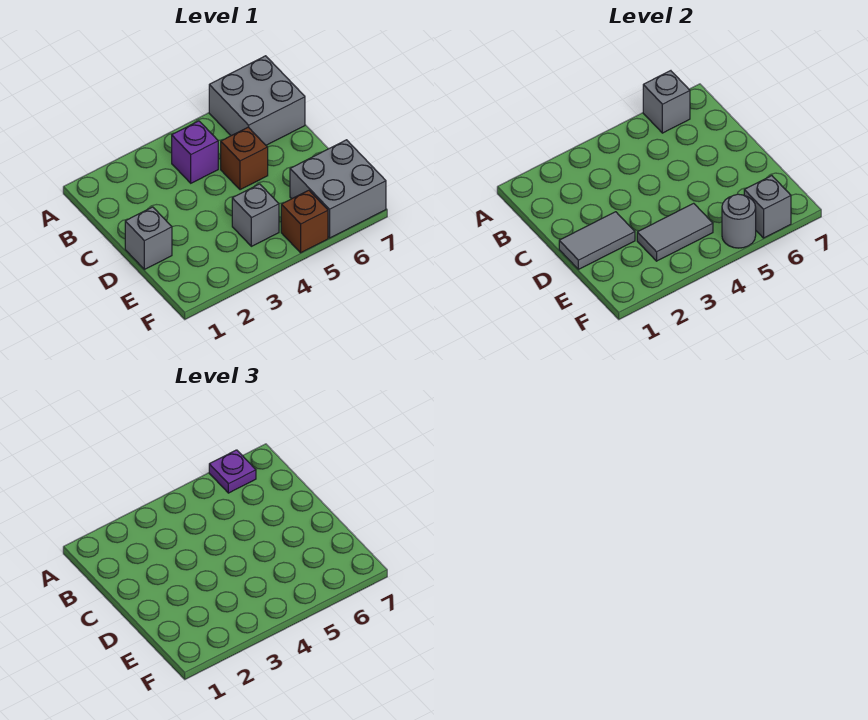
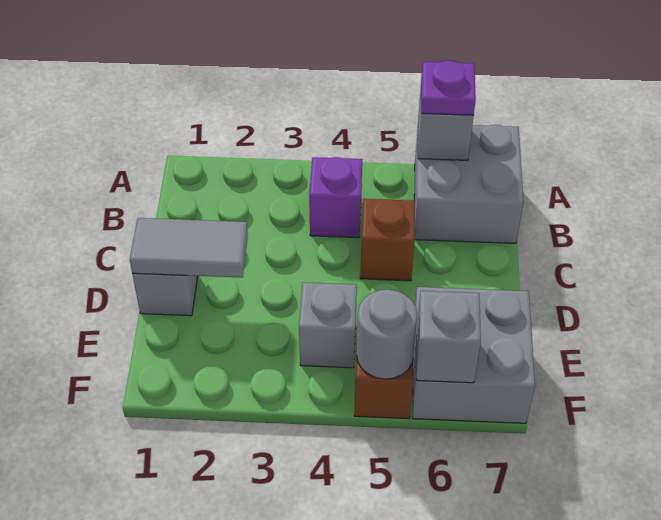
grey 1x2 tile [637,203,713,261] -> none

